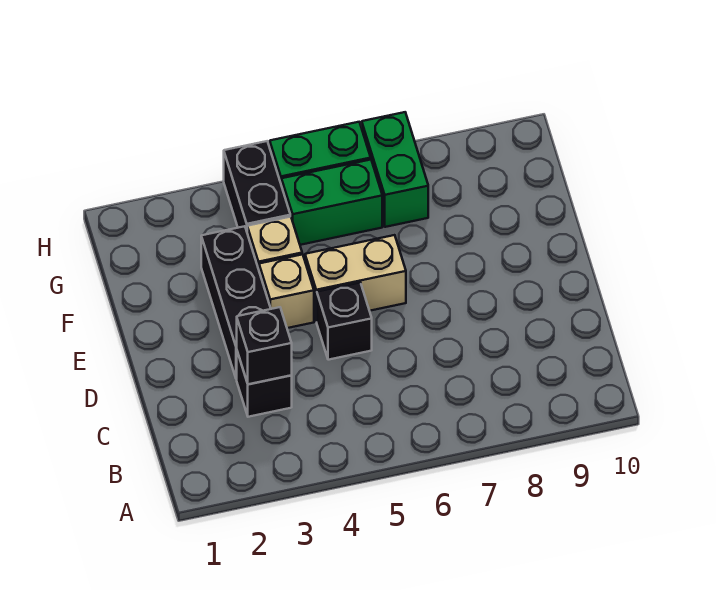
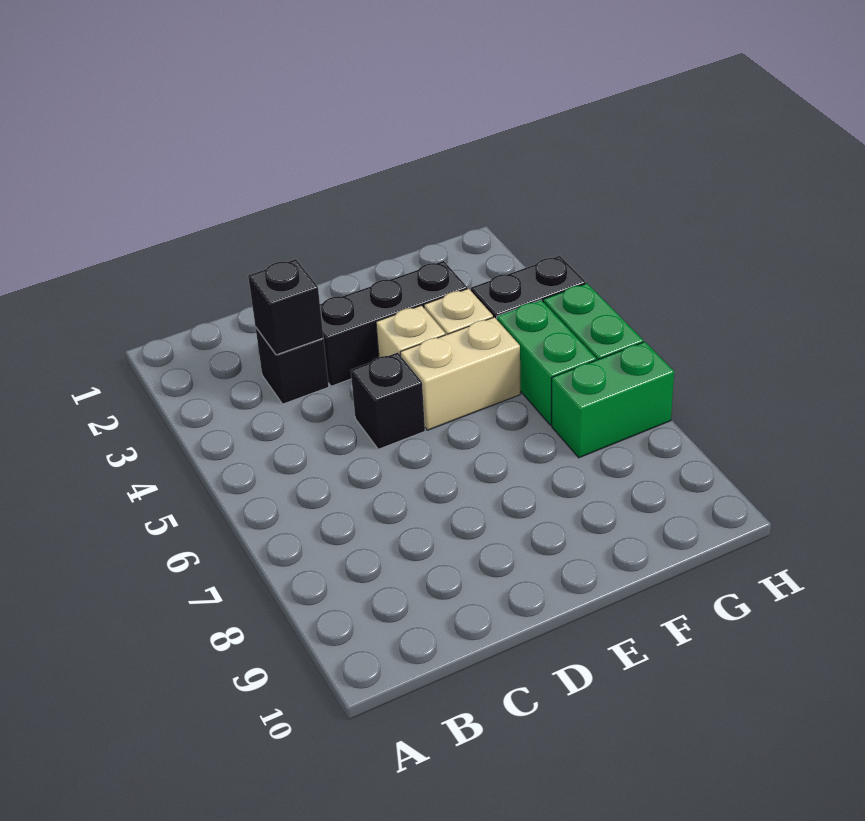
tan 1x2 brick [305,235,406,322] -> tan 1x2 brick turned to [400,317,521,430]

